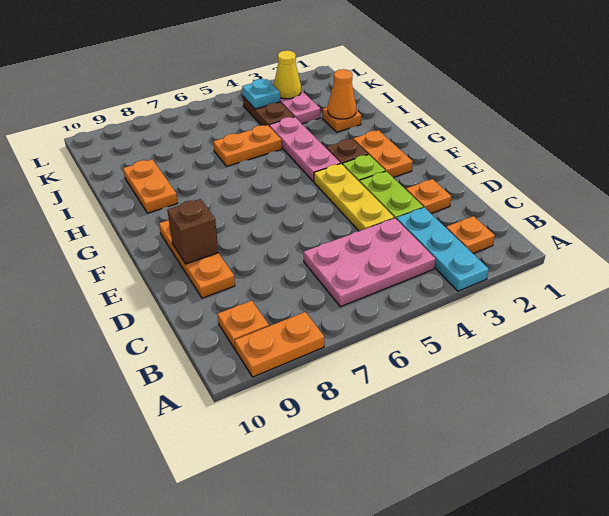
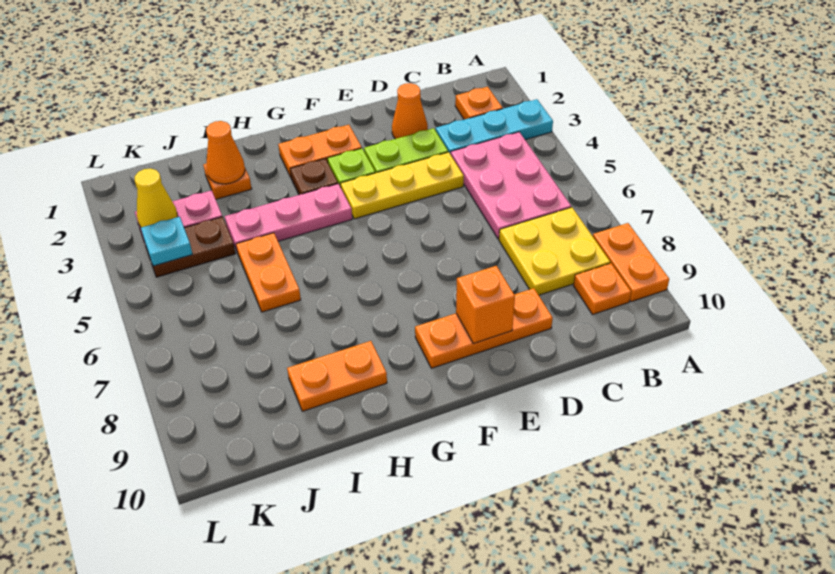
none -> yellow 2x2 plate [499,207,610,295]
orange 1x1 plate [406,179,452,213] -> orange 1x1 cone [392,83,428,139]
brown 1x1 brick [167,199,218,264] -> orange 1x1 brick [456,266,515,344]

